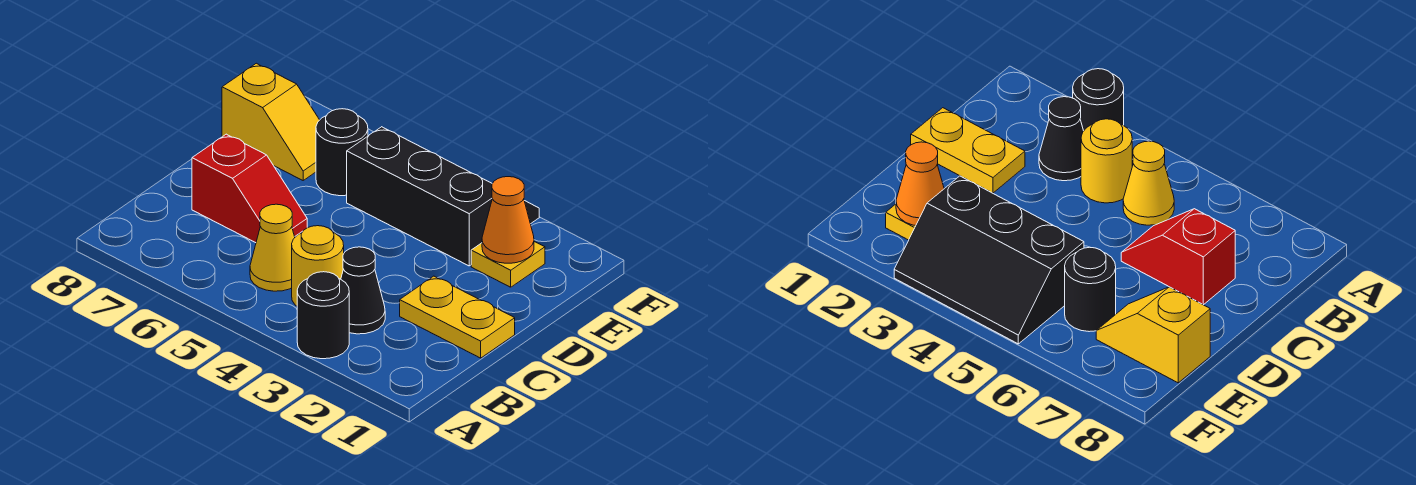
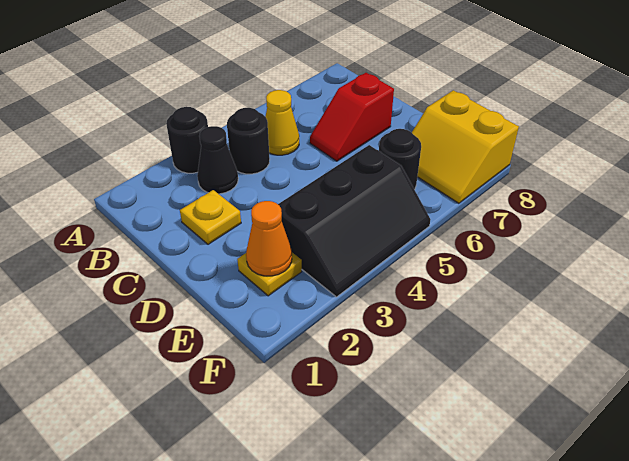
yellow 1x1 round brick [292,226,344,306] -> black 1x1 round brick [227,108,270,174]
yellow 1x2 plate [400,276,515,358] -> yellow 1x1 plate [180,190,241,244]
yellow 1x2 slope [222,63,319,180] -> yellow 2x2 slope [412,90,519,203]

